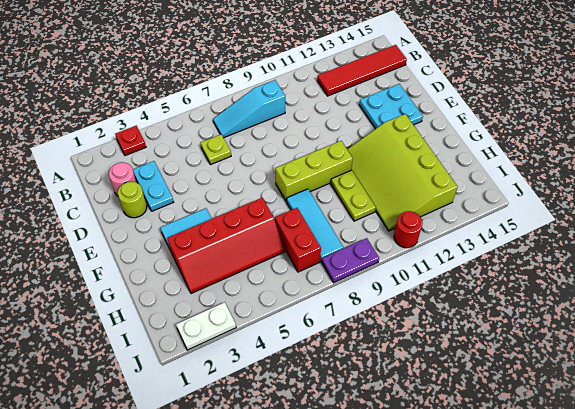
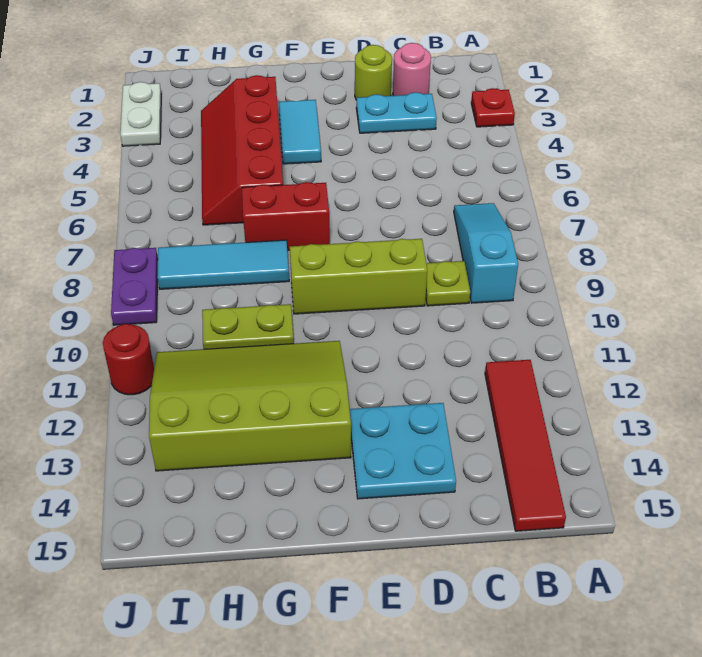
lime 1x1 plate [201,134,231,165] -> lime 1x1 plate moved to [426,261,470,306]
lime 1x3 brick [275,141,353,202] -> lime 1x3 brick turned to [290,239,427,314]
red 1x2 brick [275,208,321,272] -> red 1x2 brick moved to [242,182,330,250]

